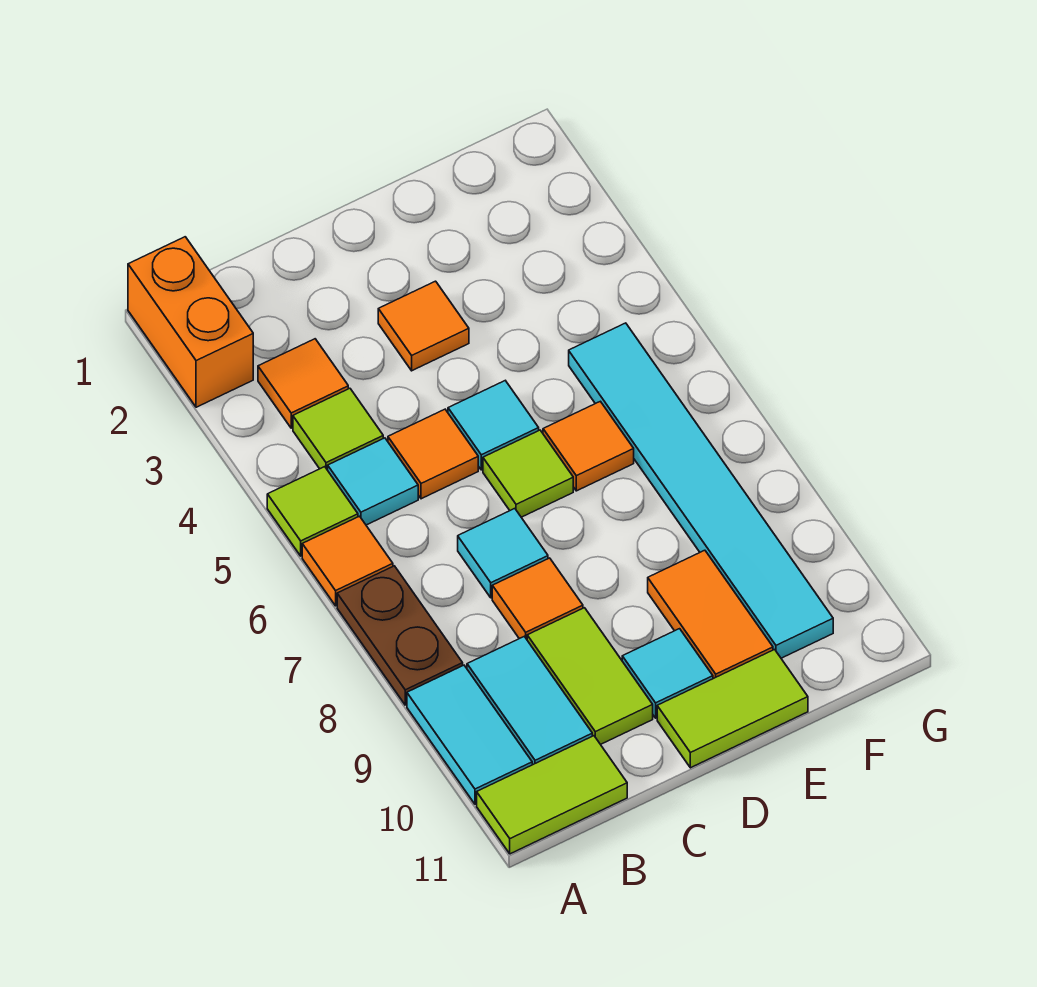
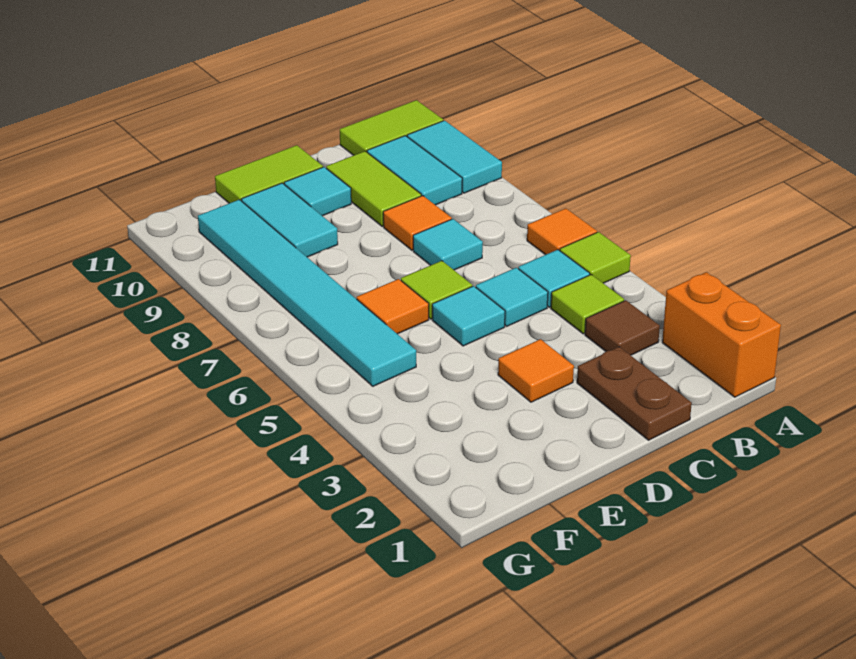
brown 1x2 plate [337,566,463,705] -> brown 1x2 plate moved to [577,347,692,440]
orange 1x1 tile [258,339,348,428] -> brown 1x1 tile [585,300,660,355]
orange 1x1 tile [388,409,478,499] -> cyan 1x1 tile [476,268,548,326]
orange 1x2 tile [648,550,773,679] -> cyan 1x2 tile [242,183,338,257]

